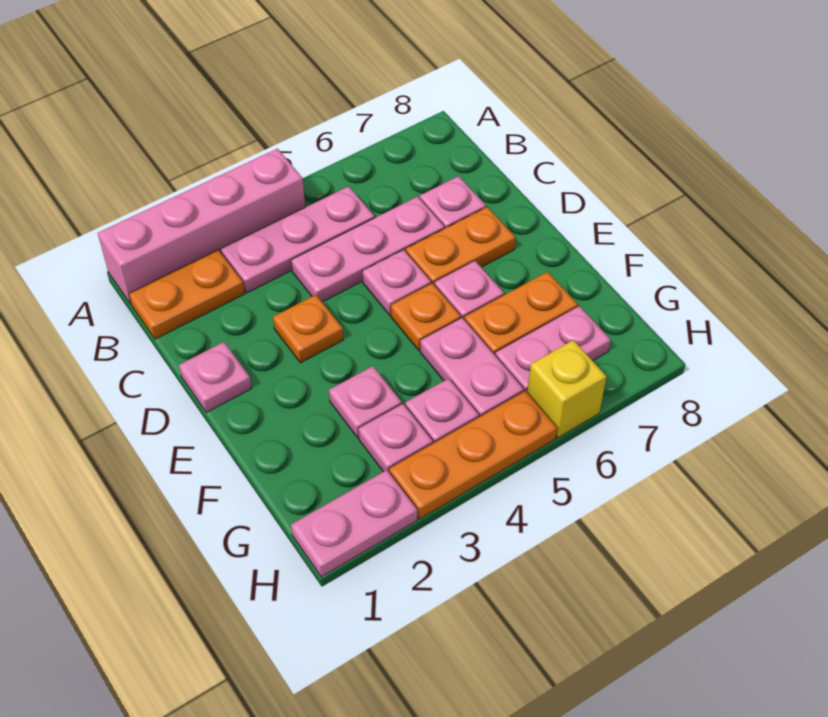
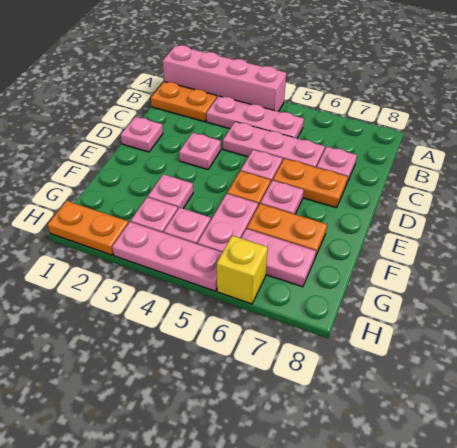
orange 1x1 plate [273,295,343,363] -> pink 1x1 plate [179,133,221,169]
pink 1x2 plate [291,470,417,577] -> orange 1x2 plate [47,201,128,255]
orange 1x3 plate [389,391,557,519] -> pink 1x3 plate [112,222,222,291]

